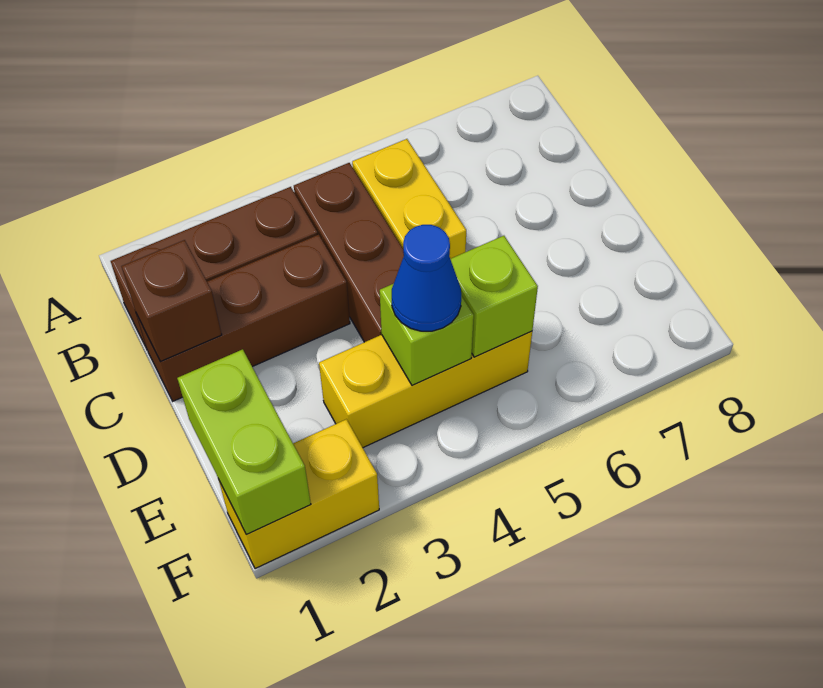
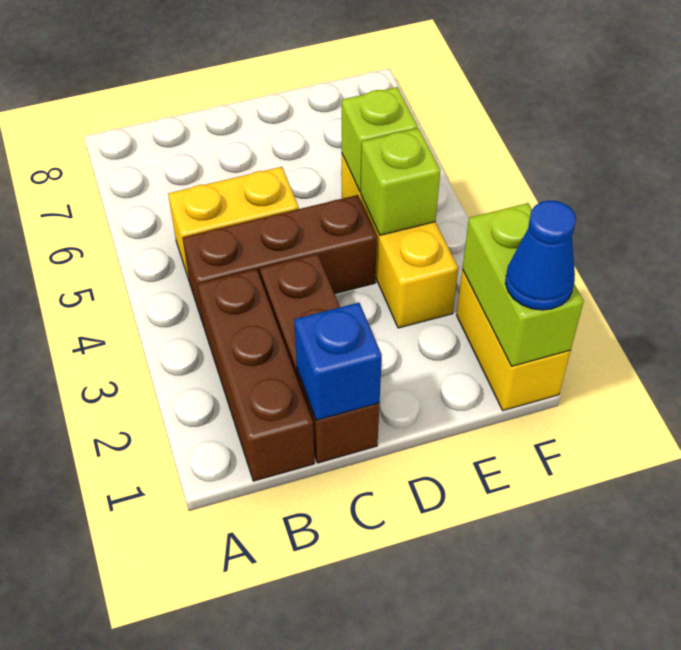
brown 1x1 brick [121,240,222,362] -> blue 1x1 brick [294,303,382,420]
lime 1x2 brick [177,349,311,535] -> lime 1x2 brick turned to [462,203,584,366]
blue 1x1 cone [392,225,461,331] -> blue 1x1 cone moved to [505,201,576,310]

